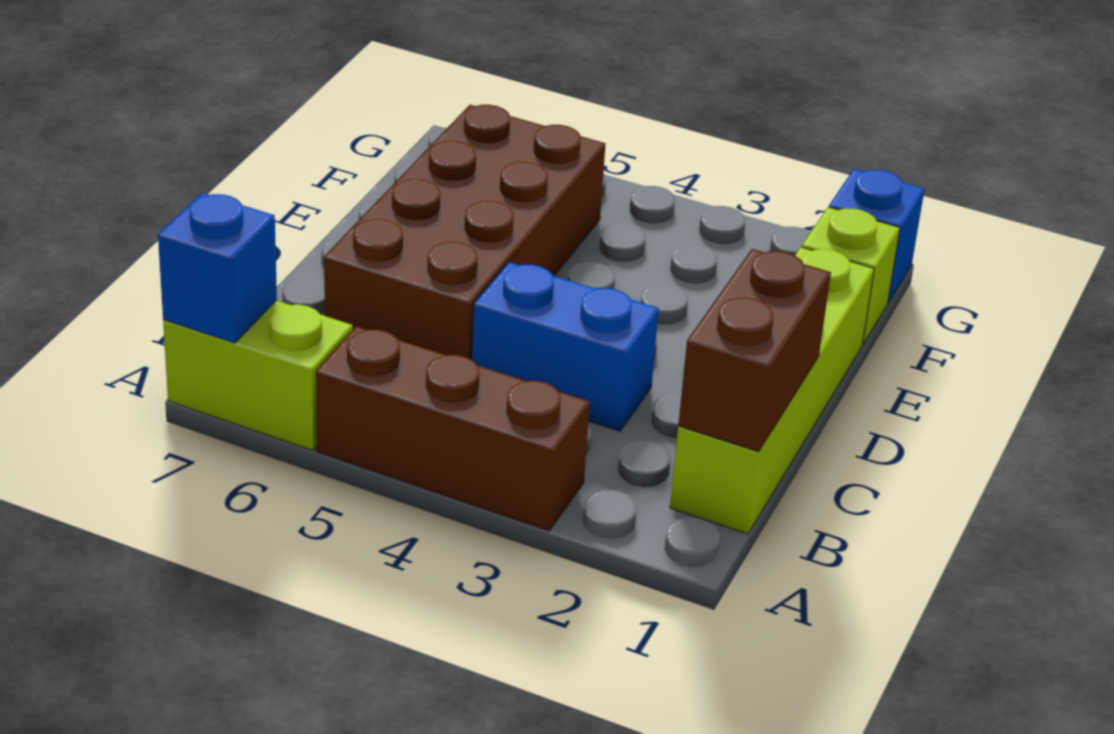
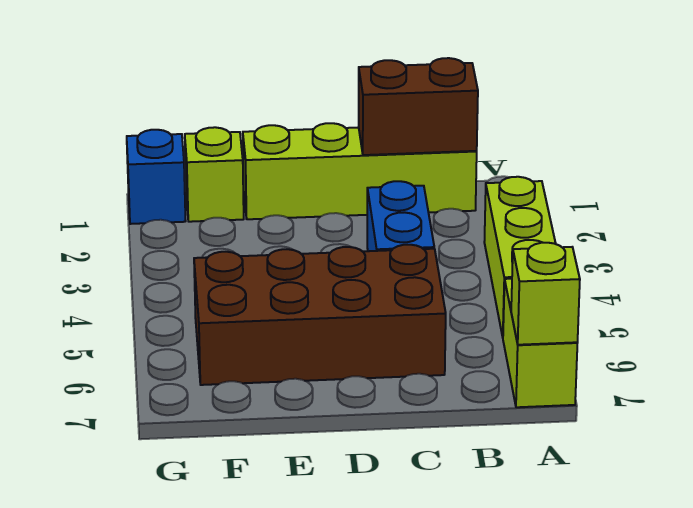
brown 1x3 brick [316,326,590,531] -> lime 1x3 brick [484,177,556,337]
blue 1x1 brick [158,193,277,343] -> lime 1x1 brick [511,243,580,345]

